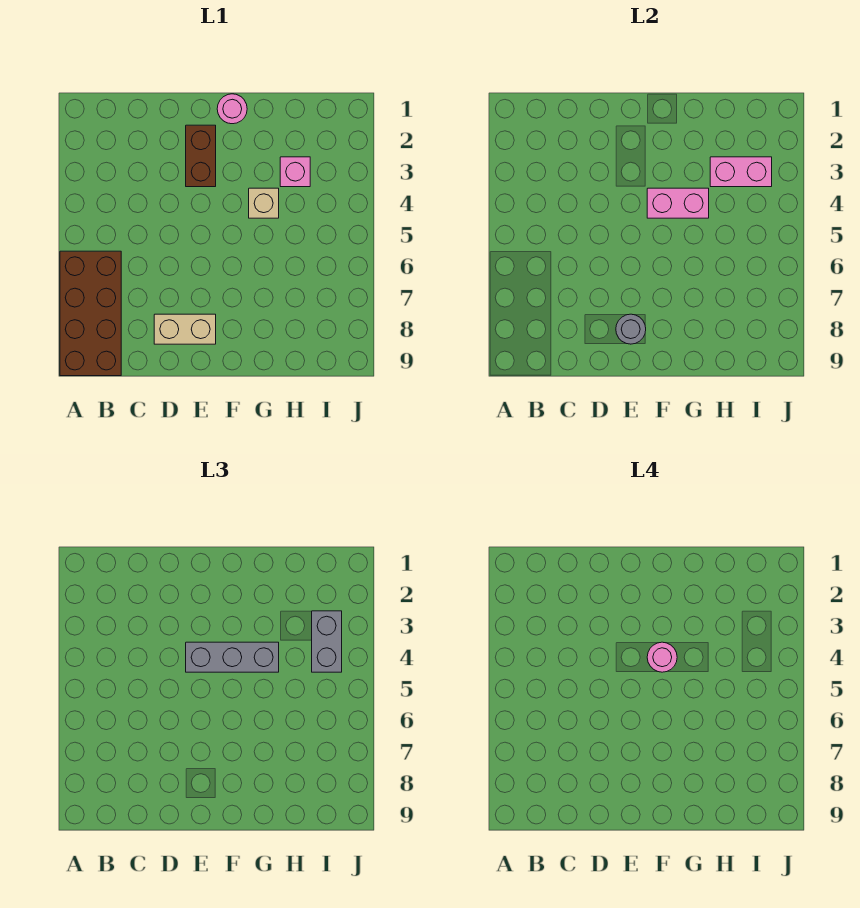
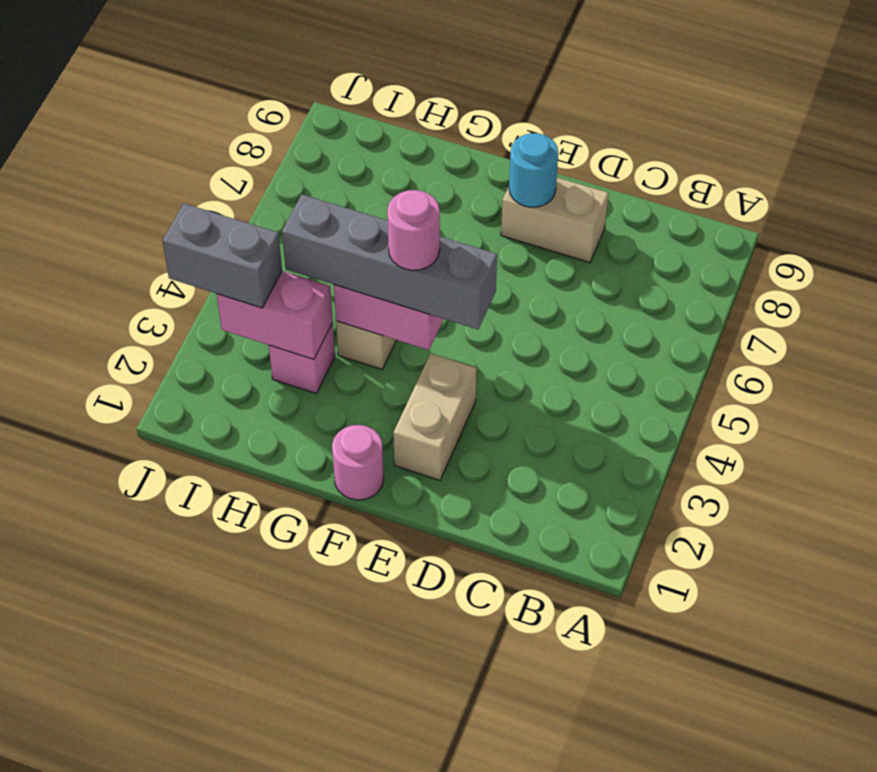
brown 2x4 brick [60,251,121,376] -> none
brown 1x2 brick [186,125,216,187] -> tan 1x2 brick [393,353,477,480]
grey 1x3 brick [186,642,279,672] -> grey 1x4 brick [282,194,497,329]
grey 1x1 round brick [616,314,646,344] -> cyan 1x1 round brick [509,133,558,207]
grey 1x2 brick [312,611,342,672] -> grey 1x2 brick turned to [163,203,282,308]

